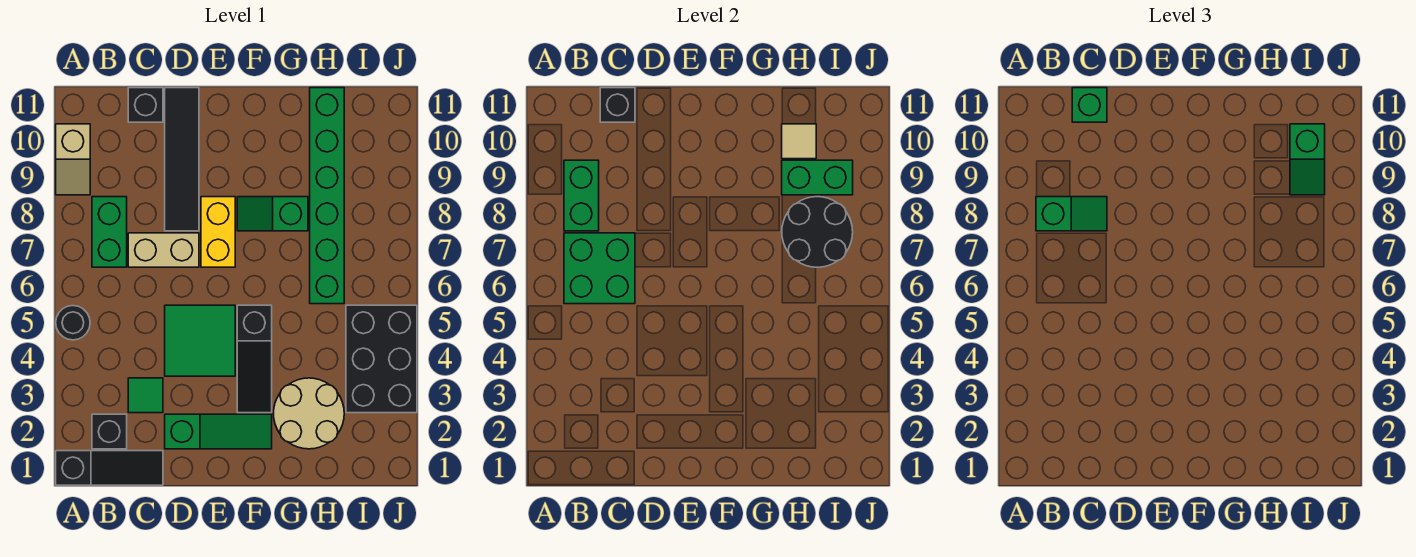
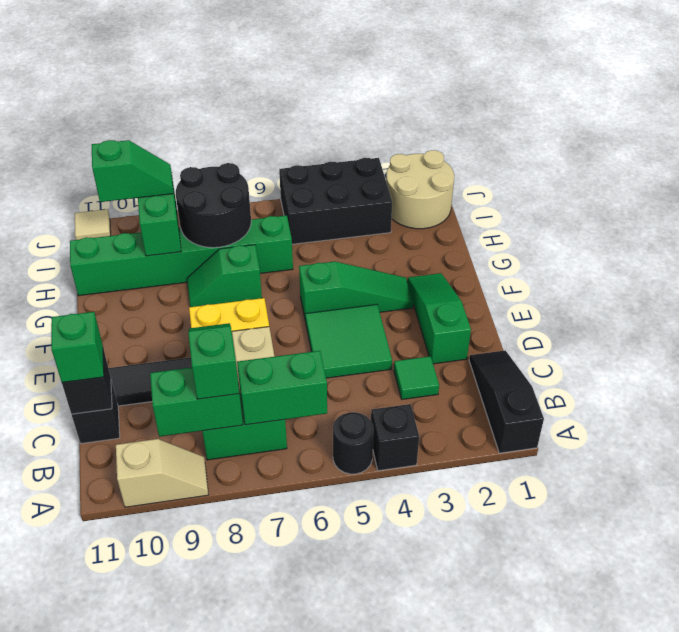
black 1x1 brick [92,414,127,449] -> black 1x1 brick moved to [371,404,419,471]
green 2x2 brick [564,233,635,304] -> green 1x2 brick [237,351,327,425]
black 1x3 slope [237,305,272,413] -> green 1x3 slope [299,262,413,322]
green 1x2 slope [237,197,308,231] -> green 1x2 slope turned to [187,245,262,307]
tan 2x2 round brick [274,378,344,449] -> tan 2x2 round brick moved to [386,150,454,229]
tan 1x1 tile [782,124,816,159] -> tan 1x1 tile moved to [75,209,111,240]

